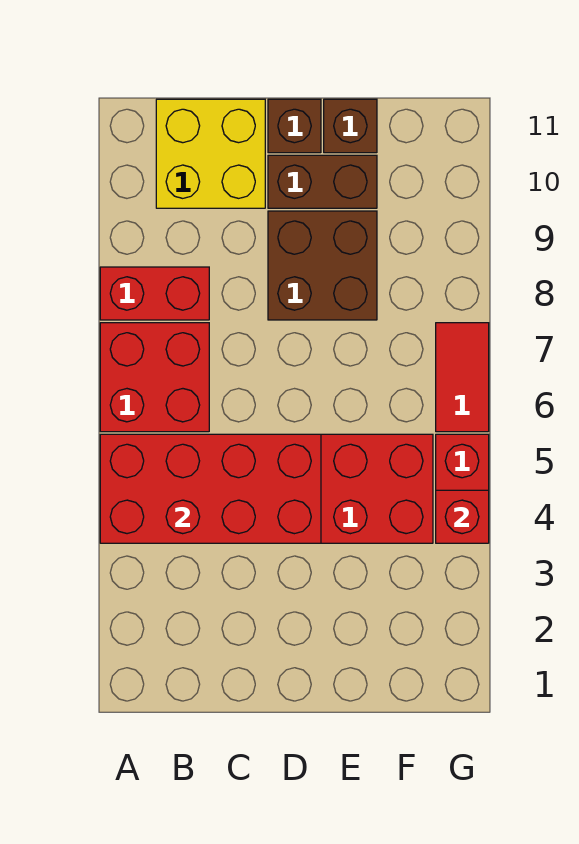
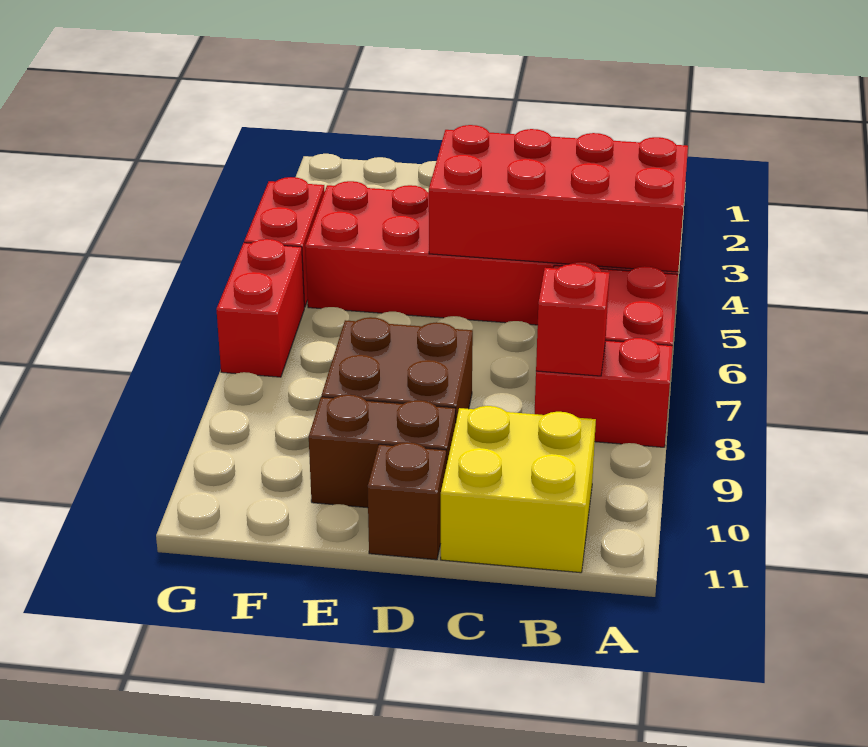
brown 1x1 brick [324,99,377,153] -> none
red 1x1 brick [436,490,489,543] -> red 1x1 brick moved to [536,264,609,376]
red 1x2 tile [436,323,489,432] -> red 1x2 brick [216,239,304,377]

